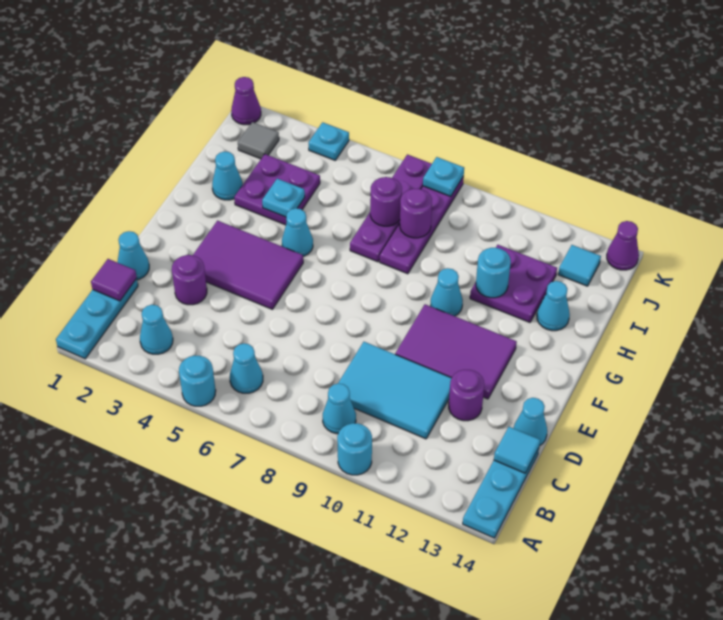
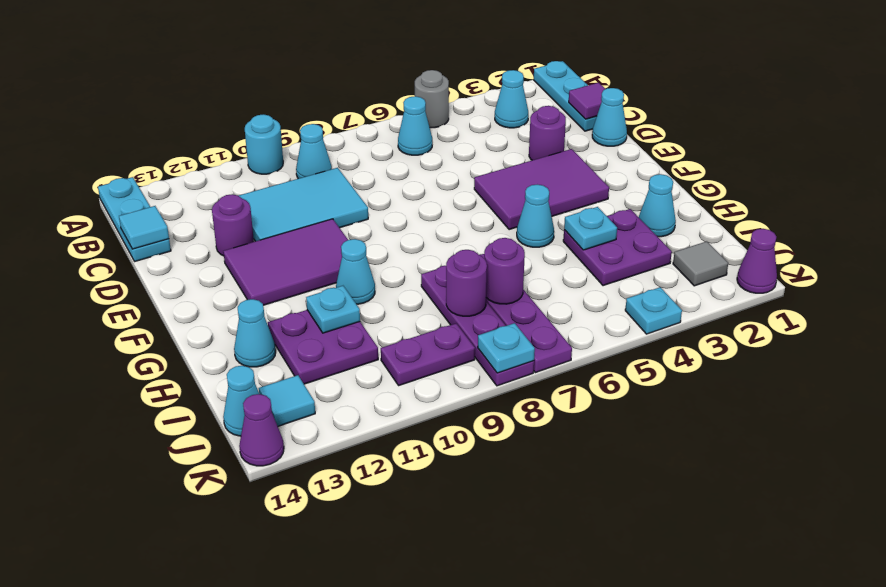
cyan 1x1 round brick [179,356,216,406] -> grey 1x1 round brick [415,70,449,128]
cyan 1x1 cone [514,398,547,446] -> cyan 1x1 cone moved to [223,366,259,436]
cyan 1x1 round brick [476,248,511,298] -> cyan 1x1 plate [306,286,360,333]
none -> purple 1x2 plate [381,323,475,385]

